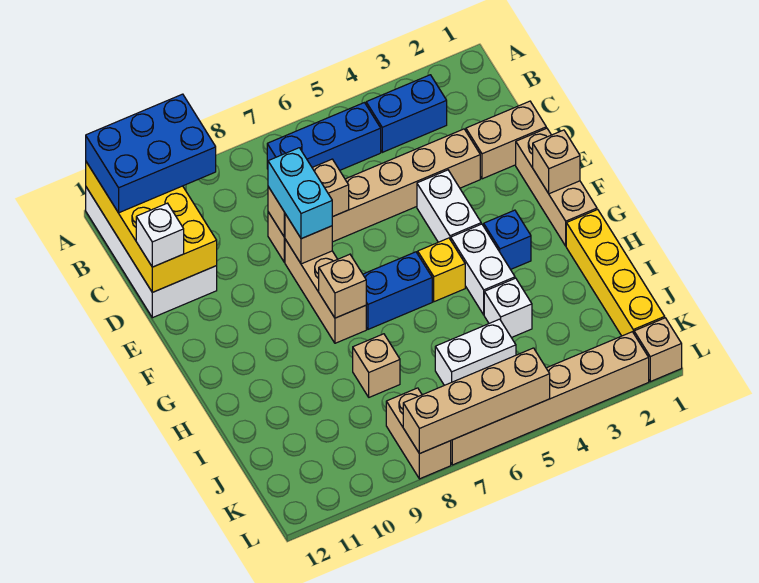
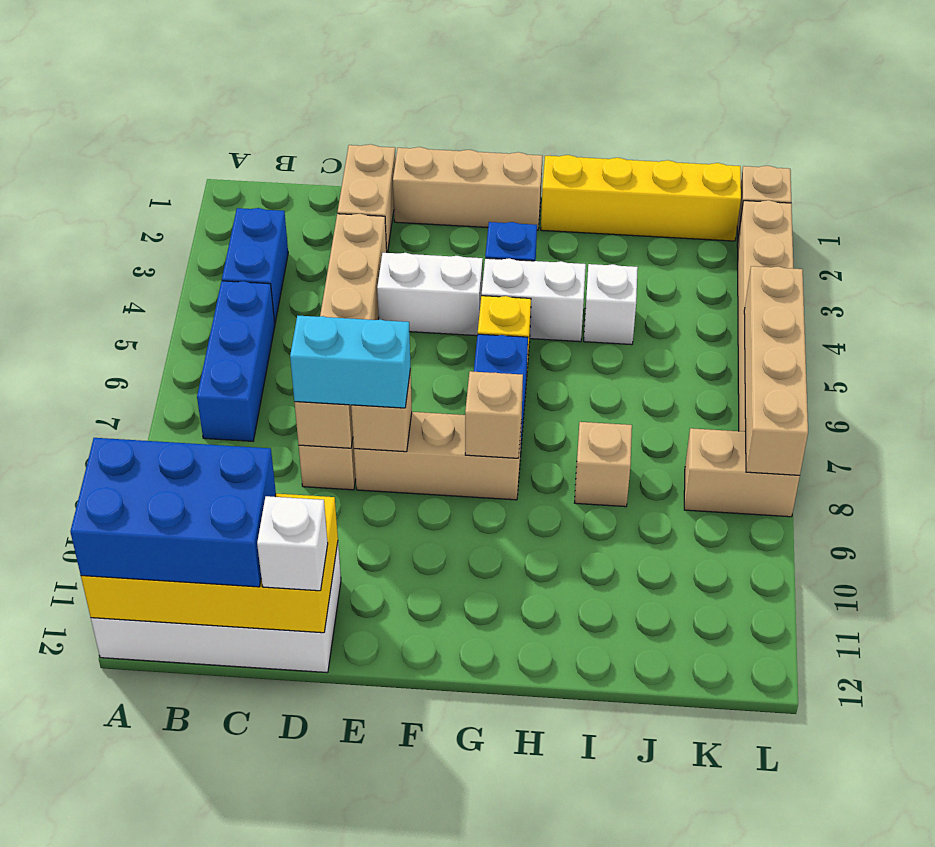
blue 2x3 brick [86,94,216,213] -> blue 2x3 brick turned to [70,438,276,587]
tan 1x1 brick [533,130,580,194] -> none
white 1x2 brick [435,319,516,385] -> none

